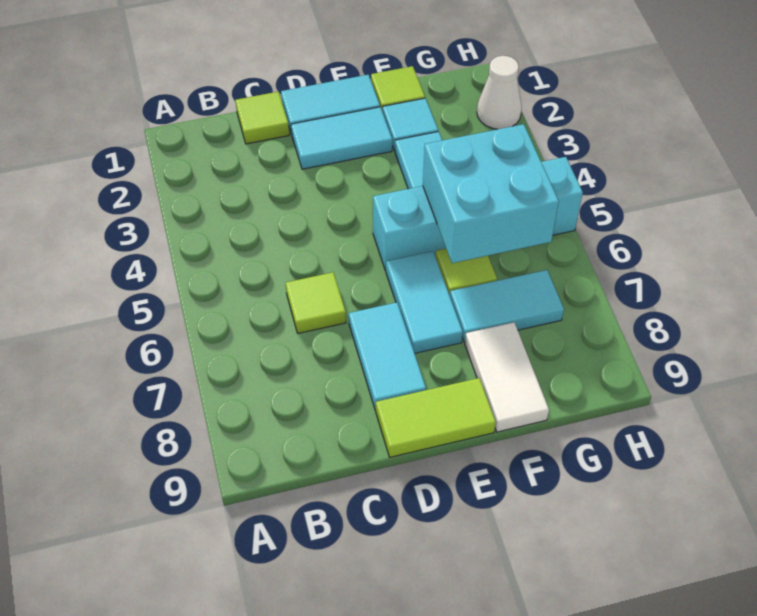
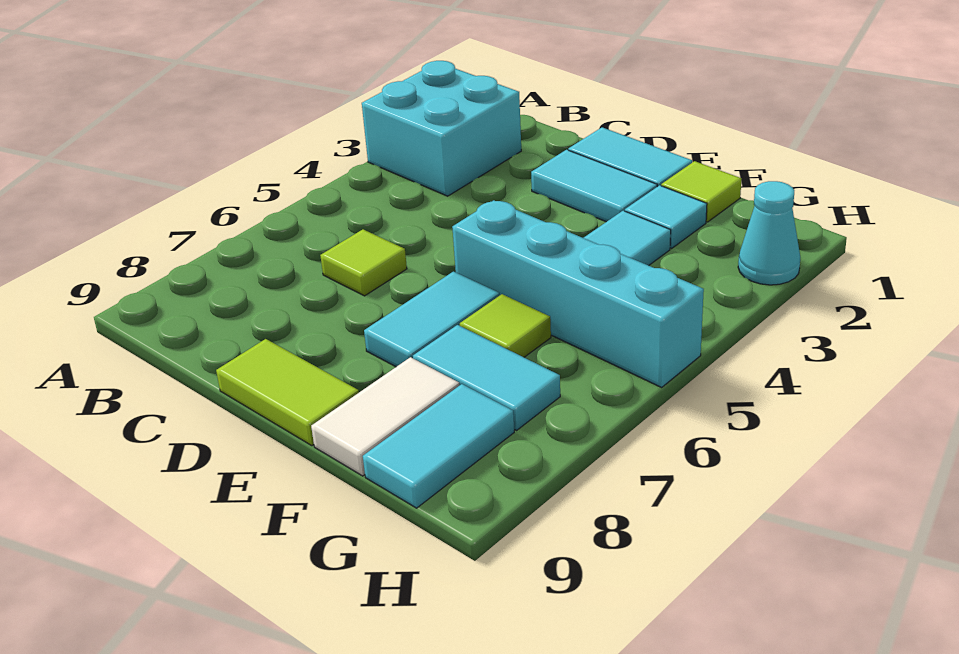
lime 1x1 tile [235,92,289,144] -> none
cyan 1x2 tile [349,303,426,410] -> cyan 1x2 tile moved to [363,384,514,508]
cyan 2x2 brick [423,124,559,263] -> cyan 2x2 brick moved to [362,61,521,196]
white 1x1 cone [477,56,522,129] -> cyan 1x1 cone [738,181,800,285]

